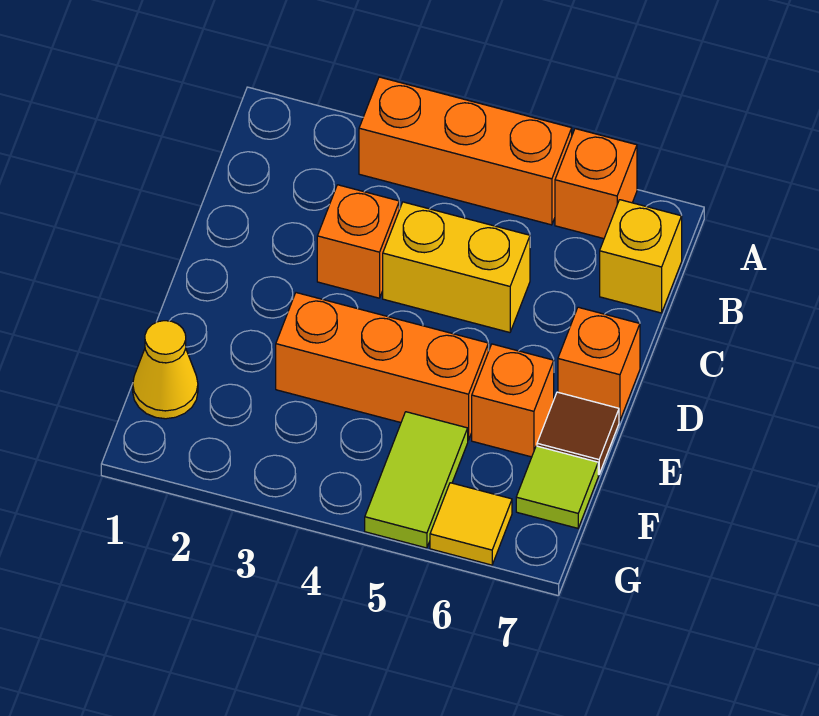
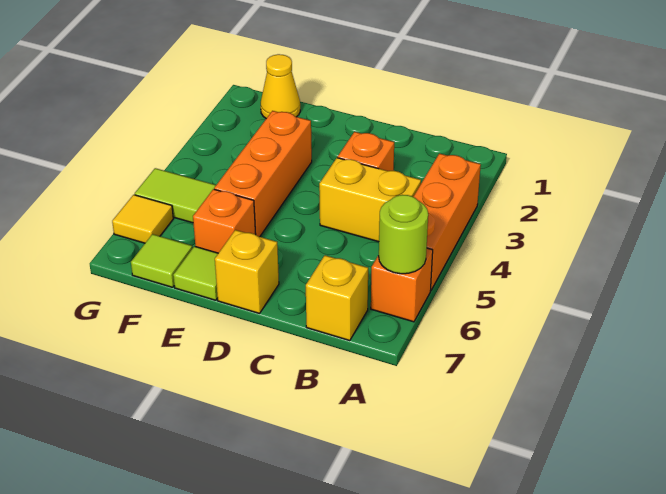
none -> lime 1x1 round brick [379,195,428,274]
yellow 1x2 brick [383,202,530,332] -> yellow 1x2 brick turned to [319,158,421,242]
orange 1x1 brick [558,307,640,421] -> yellow 1x1 brick [215,230,279,313]
brown 1x1 tile [537,392,619,475] -> lime 1x1 tile [173,246,218,300]

